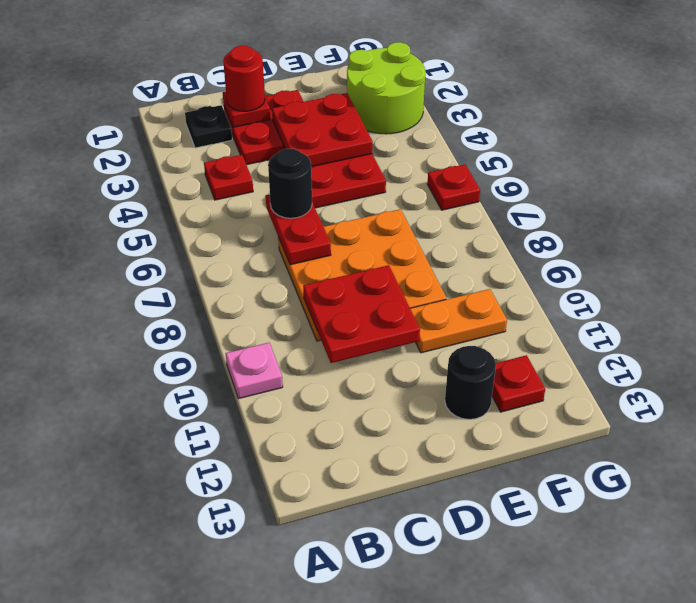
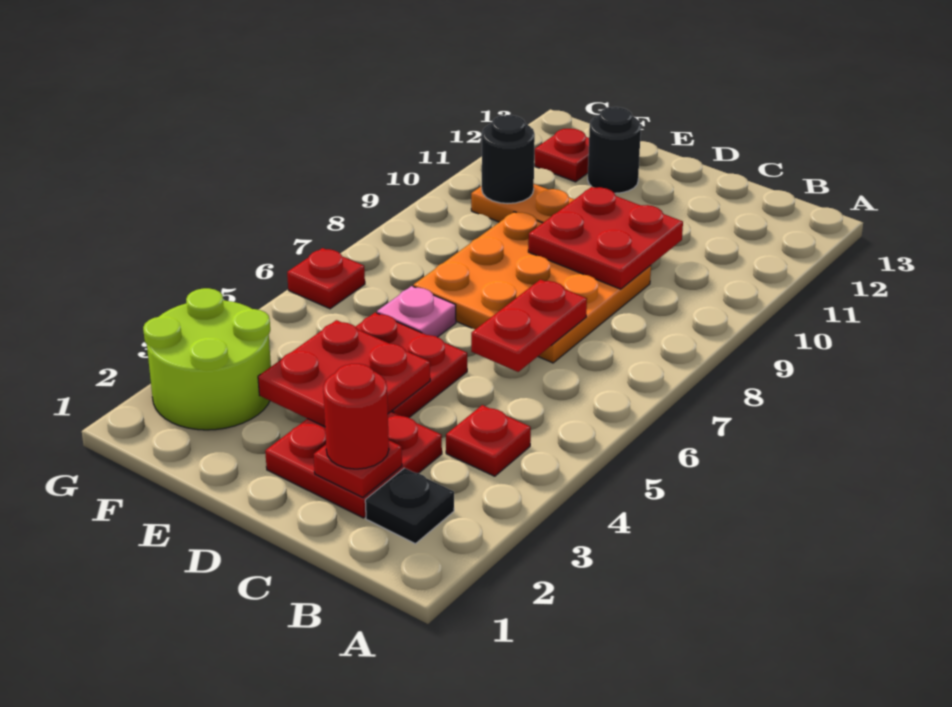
pink 1x1 plate [226,343,283,399] -> pink 1x1 plate moved to [377,286,456,337]
black 1x1 round brick [268,148,312,218] -> black 1x1 round brick moved to [482,115,535,204]

